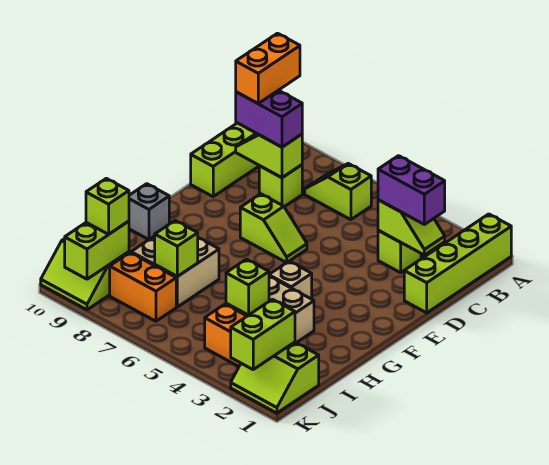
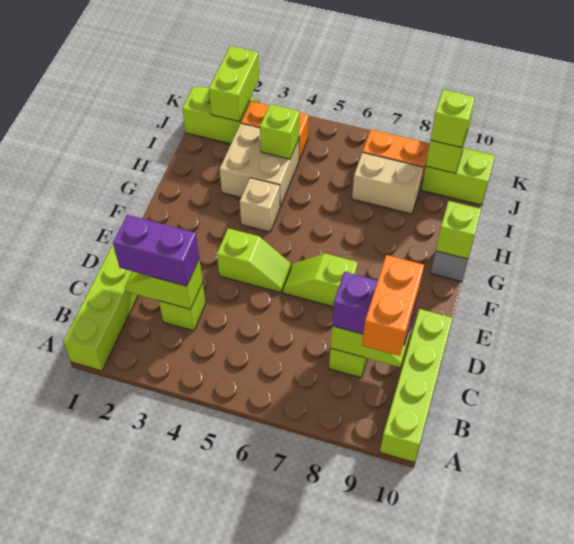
lime 1x2 slope [305,164,371,220] -> lime 1x2 slope moved to [217,228,291,293]
tan 2x2 brick [131,236,219,307] -> tan 1x2 brick [352,153,424,214]
lime 1x1 brick [155,221,198,277] -> lime 1x1 brick moved to [436,201,481,259]

